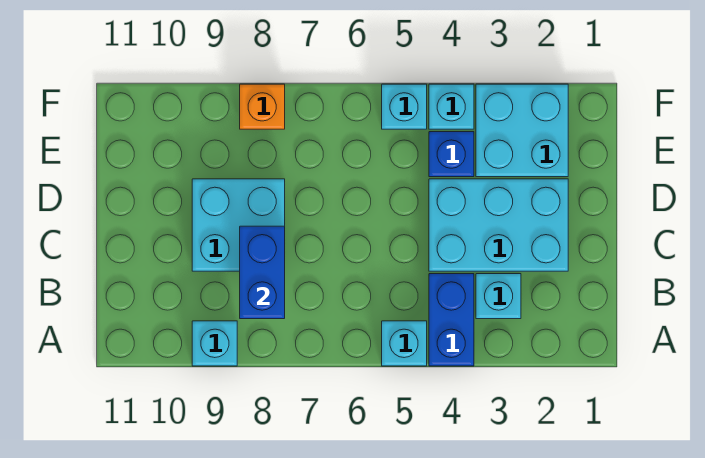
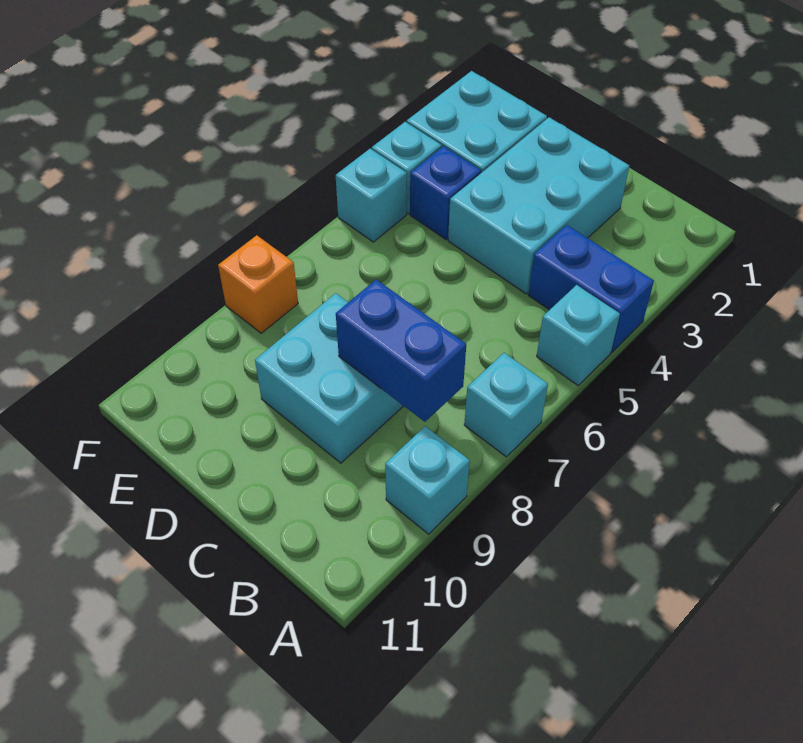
cyan 1x1 brick [476,274,521,319] -> cyan 1x1 brick moved to [464,353,548,457]

